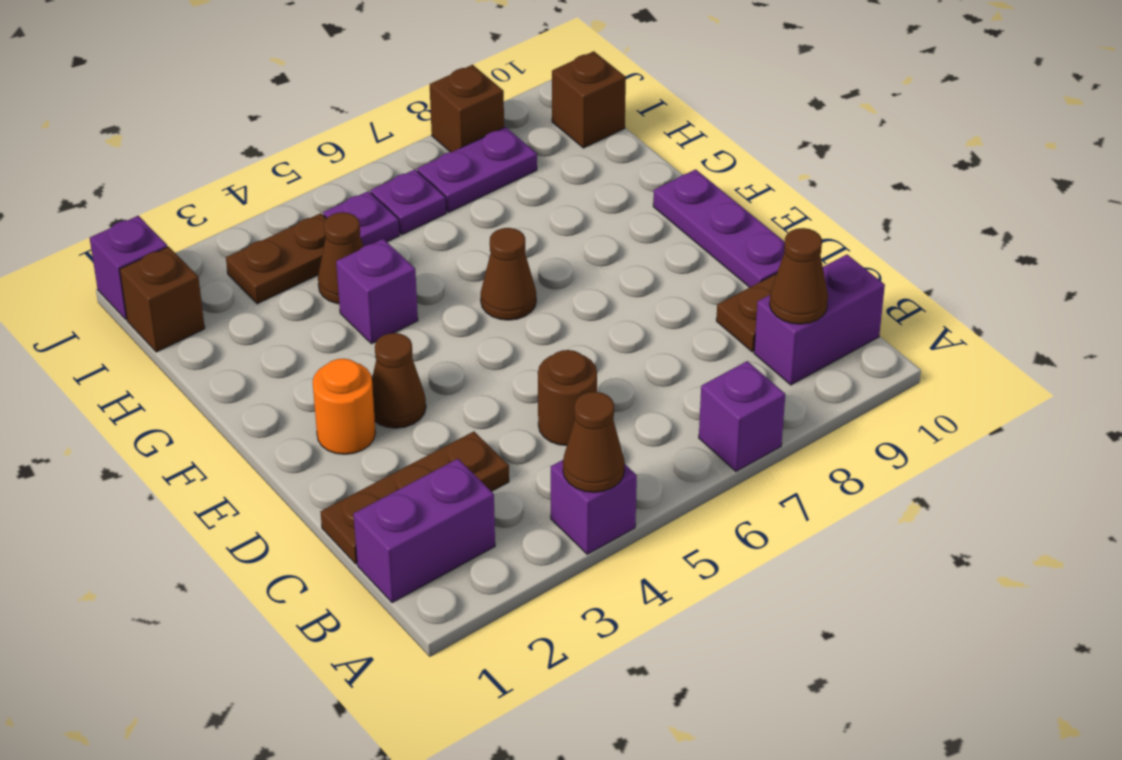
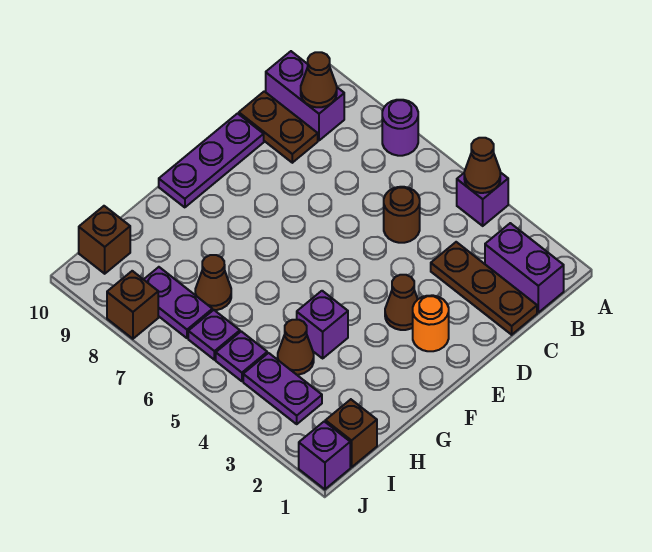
purple 1x1 brick [699,361,785,471] -> purple 1x1 round brick [382,100,418,156]
brown 1x1 cone [481,228,536,320] -> brown 1x1 cone moved to [195,255,231,310]
brown 1x2 plate [226,213,327,304] -> purple 1x2 plate [243,353,322,424]

